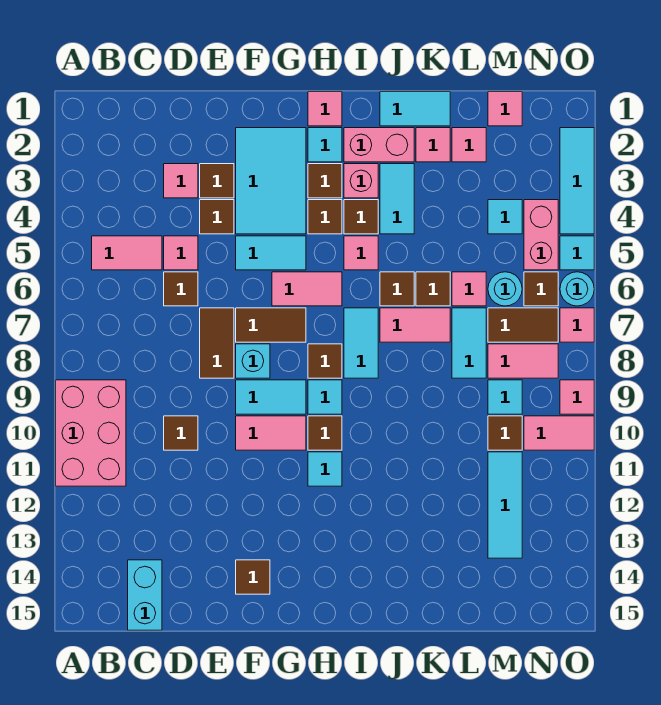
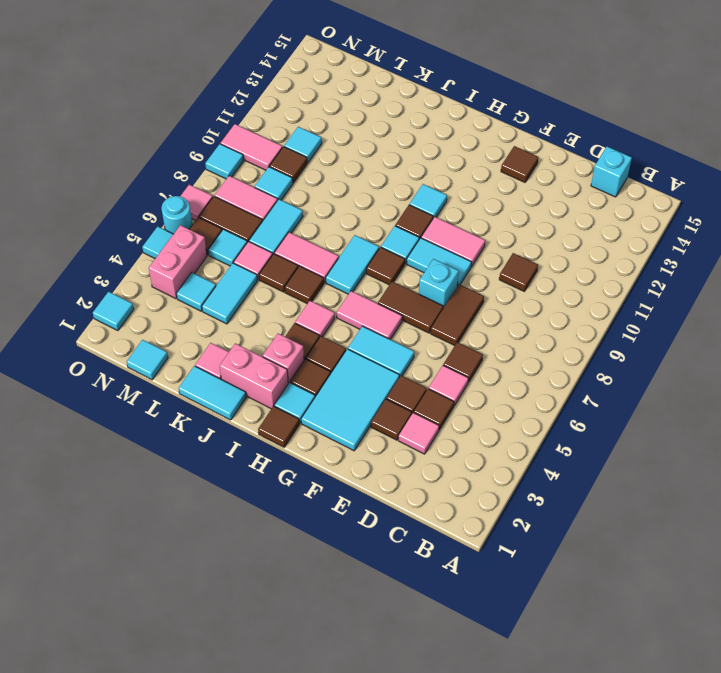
pink 2x3 brick [56,380,126,486] -> none
pink 1x2 tile [92,236,162,270] -> none
cyan 1x2 brick [128,560,162,630] -> cyan 1x1 brick [591,147,632,197]
none -> brown 1x1 tile [414,389,454,430]
pink 1x1 tile [308,92,342,126] -> brown 1x1 tile [258,406,299,447]
cyan 1x2 tile [380,164,414,234] -> cyan 1x2 tile moved to [202,263,258,324]
pink 1x1 tile [452,128,486,162] -> none
pink 1x1 tile [488,92,522,126] -> cyan 1x1 tile [127,340,168,380]
cyan 1x1 round brick [488,272,522,306] -> cyan 1x1 tile [208,229,247,266]
cyan 1x3 tile [488,452,522,558] -> cyan 1x1 tile [284,127,322,163]
cyan 1x3 tile [560,128,594,234] -> cyan 1x1 tile [93,292,134,331]
pink 1x1 tile [560,380,594,414] -> cyan 1x1 tile [205,144,244,179]

